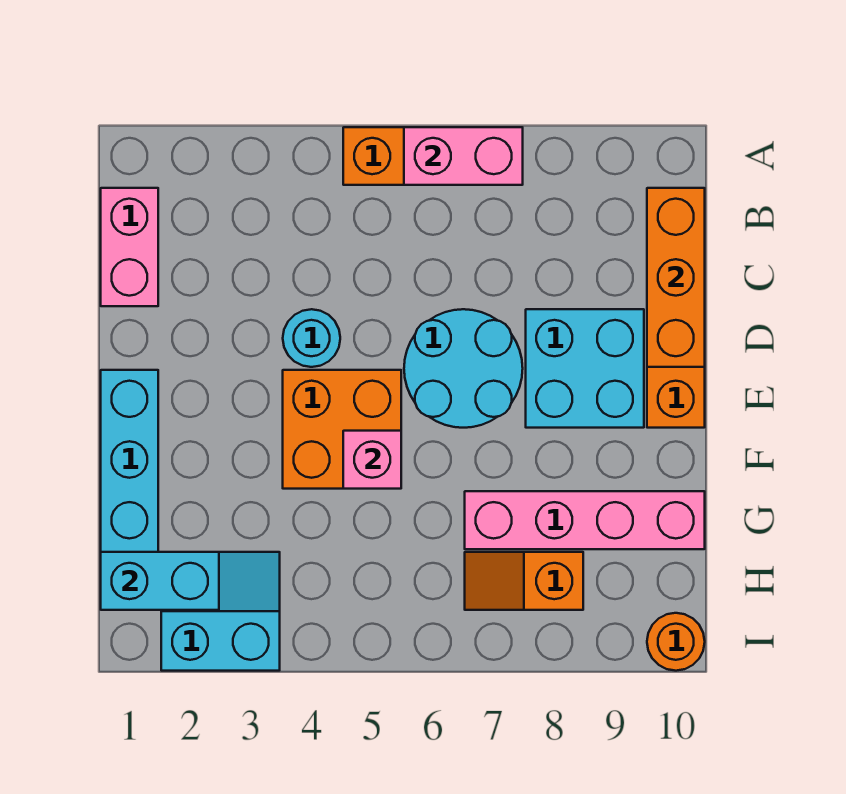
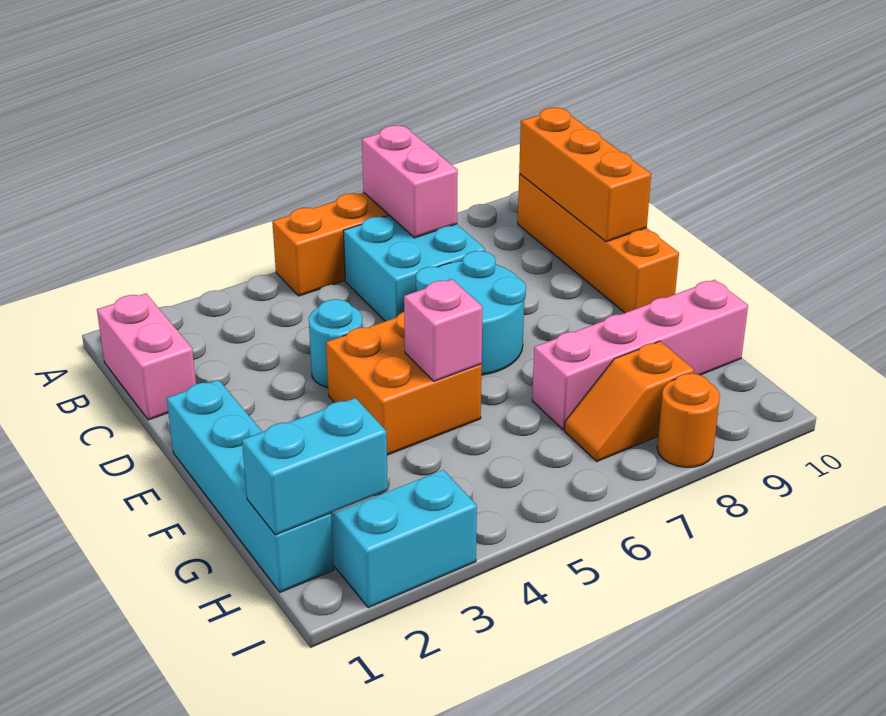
pink 1x2 brick [404,127,523,185] -> pink 1x2 brick turned to [362,126,458,238]
cyan 2x2 brick [526,309,644,428] -> cyan 2x2 brick moved to [343,216,485,321]
orange 1x1 round brick [647,613,705,671] -> orange 1x1 round brick moved to [657,373,720,467]

